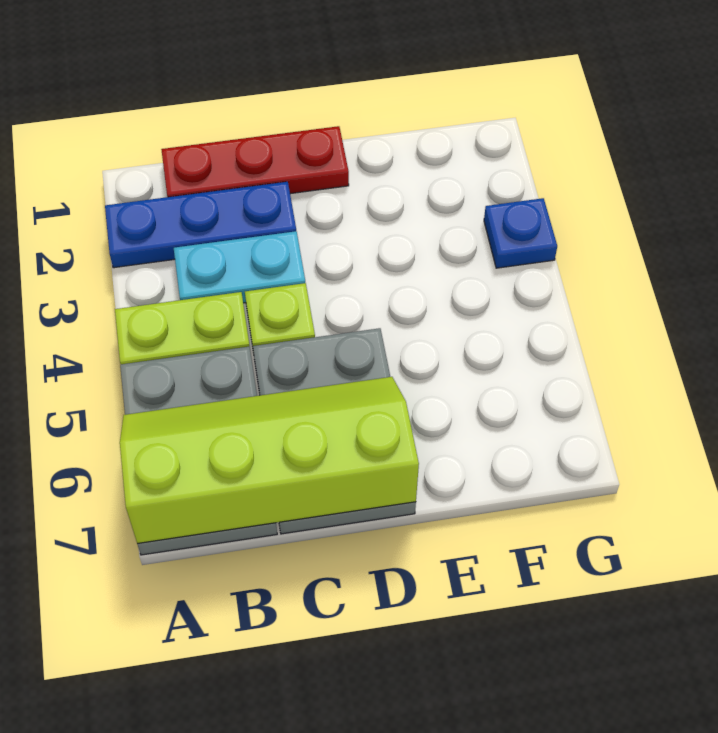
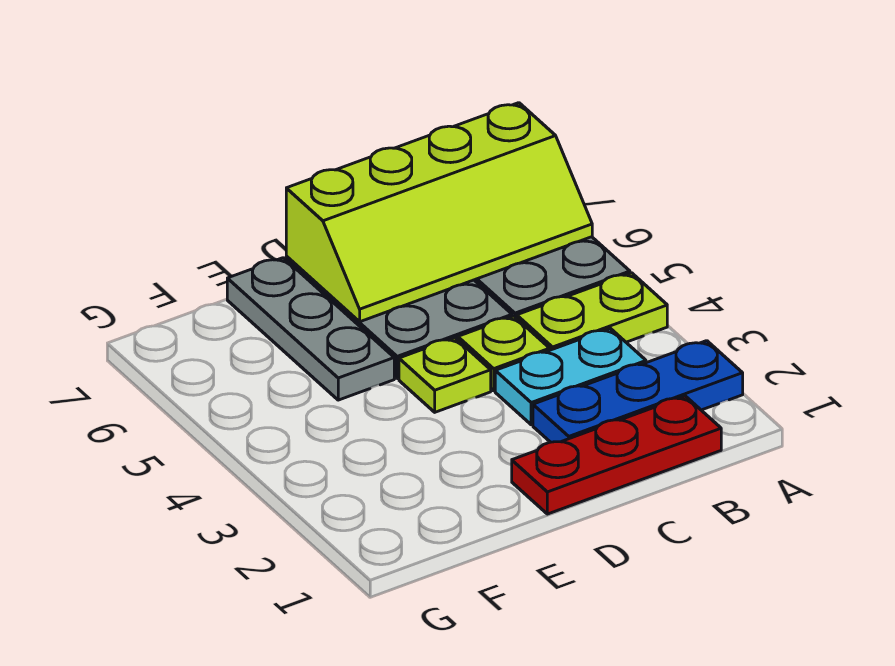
none -> lime 1x1 plate [399,338,491,412]
none -> grey 1x3 plate [227,258,394,400]
blue 1x1 plate [484,198,557,268] -> none

